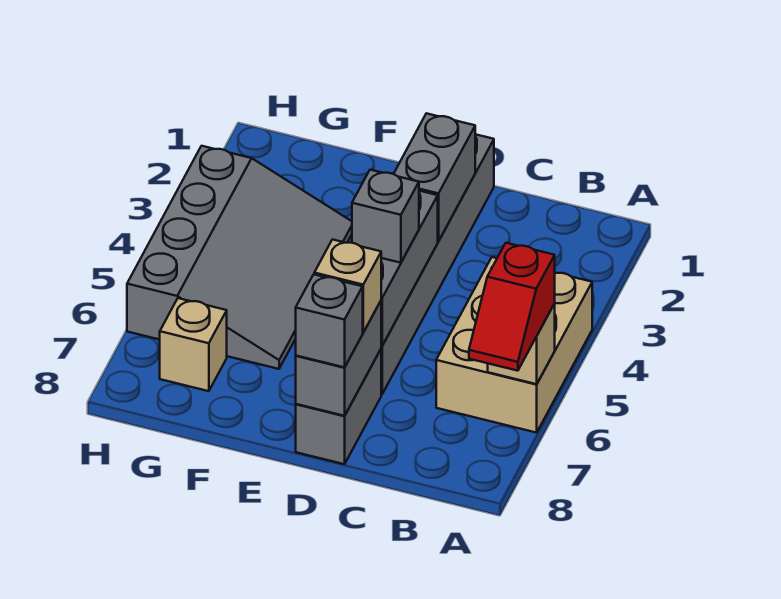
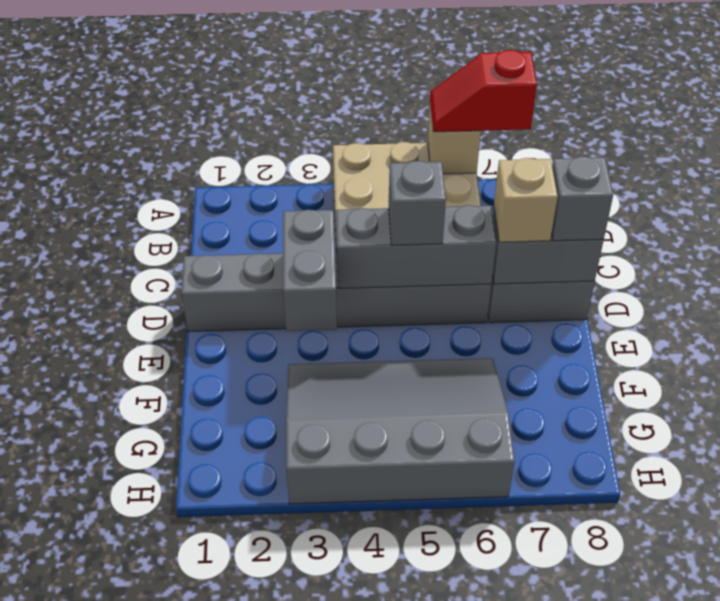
red 1x2 slope [469,243,555,371] -> red 1x2 slope turned to [430,50,537,132]
grey 1x2 brick [394,113,475,241] -> grey 1x2 brick turned to [283,210,337,331]
tan 1x1 brick [160,298,227,391] -> none

